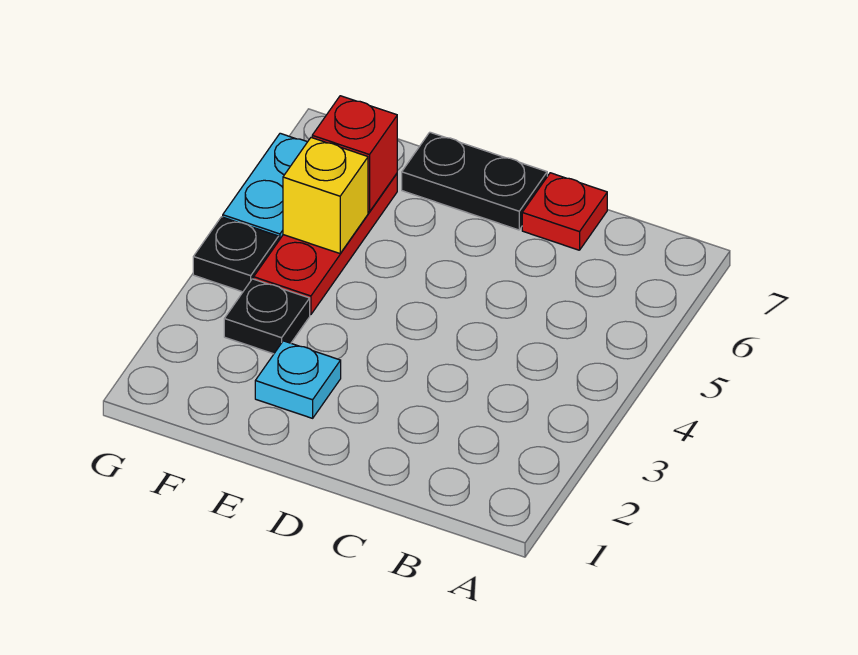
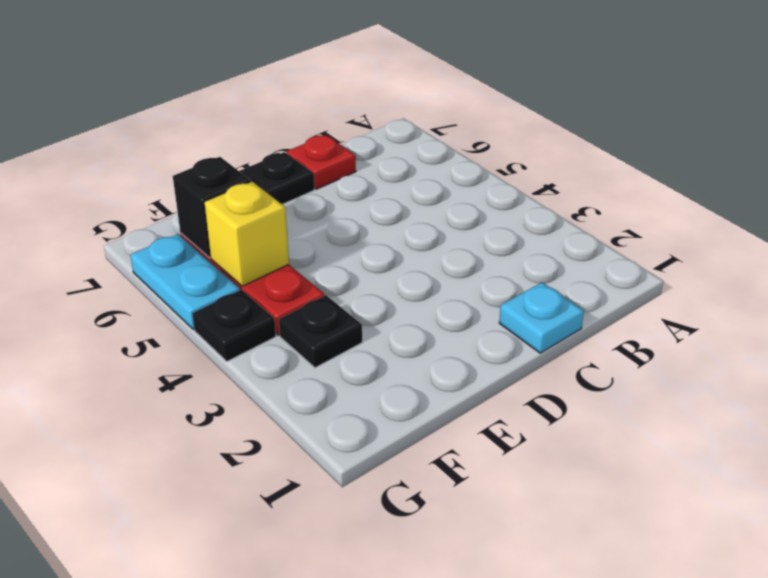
cyan 1x1 plate [255,341,341,418] -> cyan 1x1 plate moved to [499,282,584,353]
red 1x1 brick [312,96,397,212] -> black 1x1 brick [173,157,251,258]

